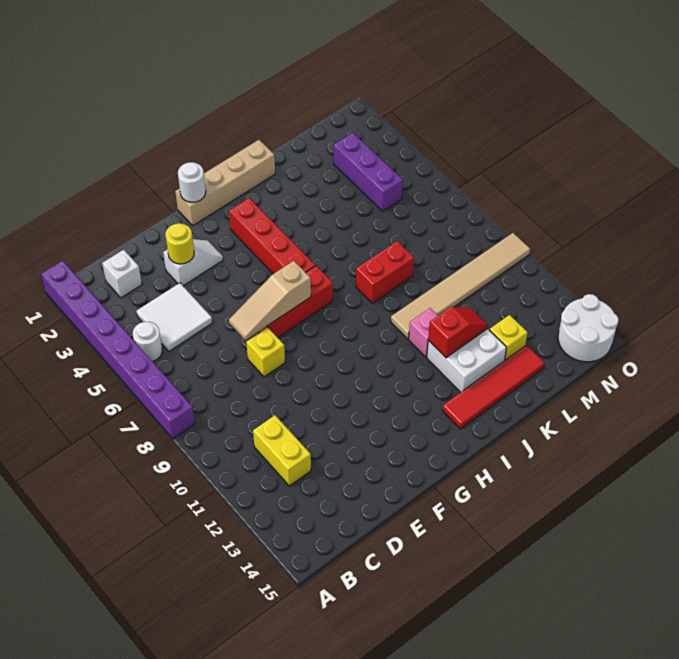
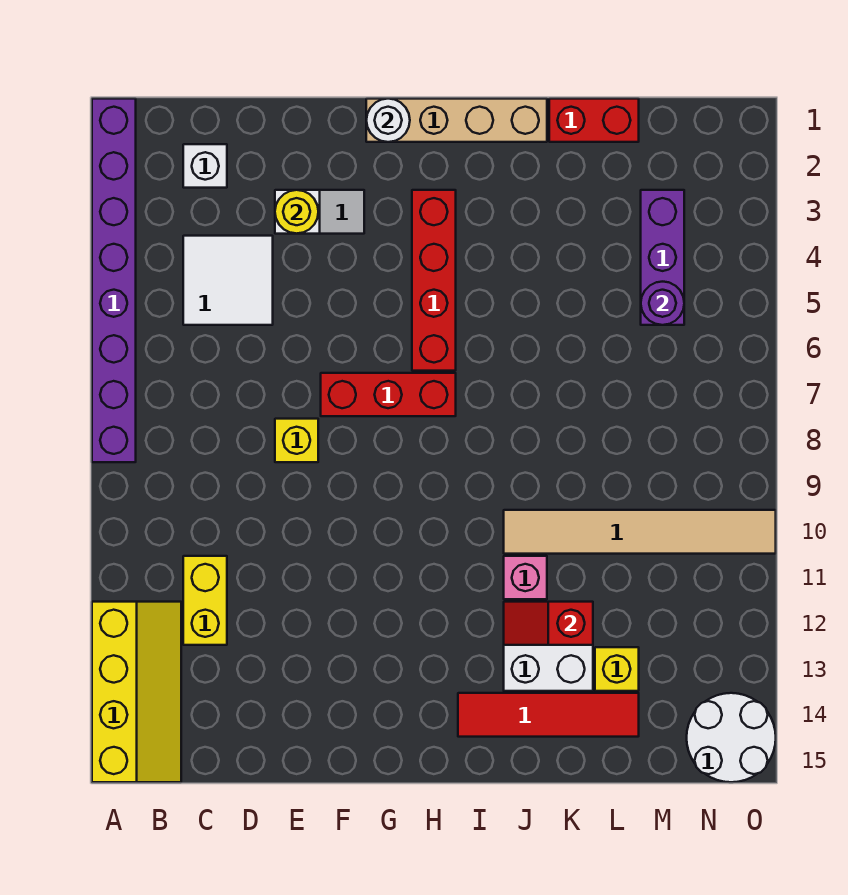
none -> yellow 2x4 slope [92,602,181,782]
white 1x1 round brick [133,322,162,361] -> none
tan 1x3 slope [229,261,311,340] -> none
red 1x2 brick [356,241,414,303] -> red 1x2 brick moved to [549,99,639,142]
red 1x2 slope [428,307,488,358] -> red 1x2 slope turned to [504,602,593,645]
none -> purple 1x1 round brick [641,282,684,325]

